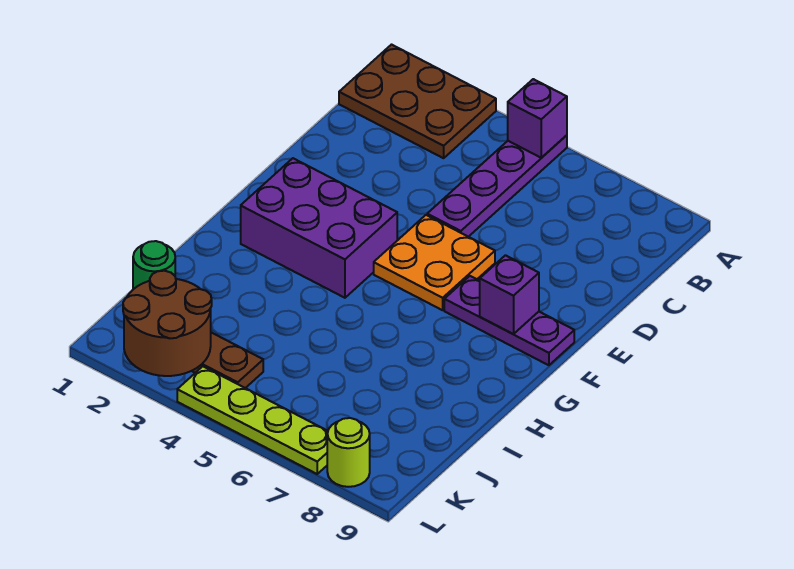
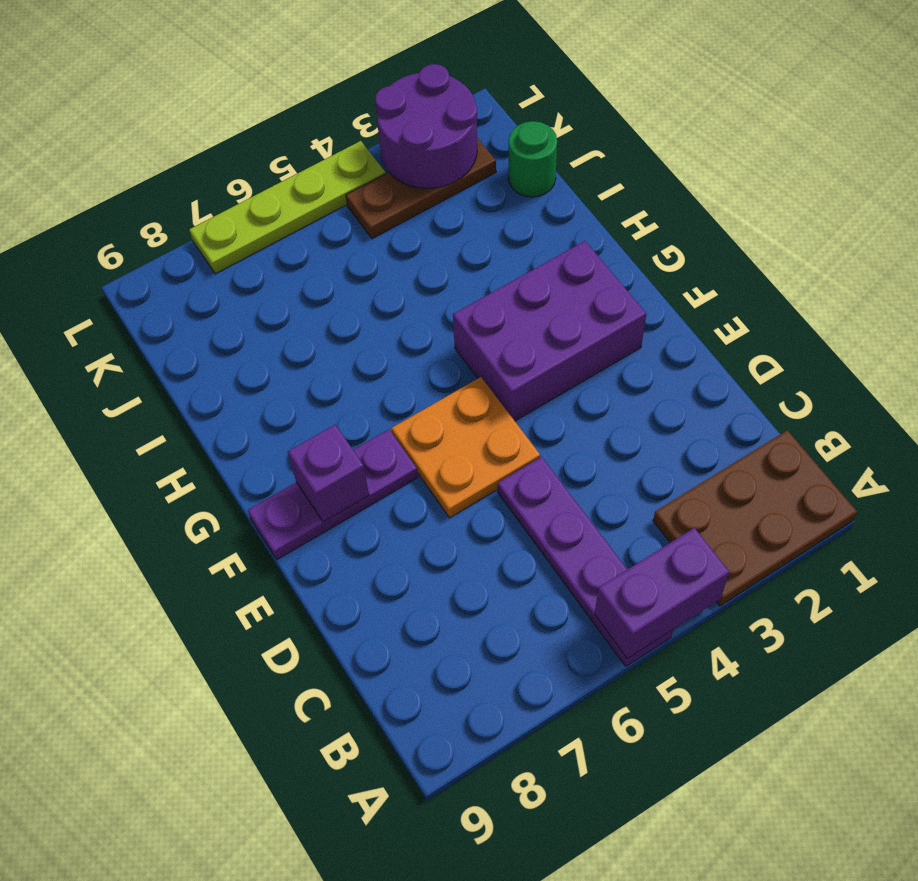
purple 1x1 brick [508,79,567,158] -> purple 1x2 brick [595,528,729,659]
brown 2x2 round brick [123,271,212,376] -> purple 2x2 round brick [375,64,477,188]
lime 1x1 round brick [327,418,370,487] -> none

